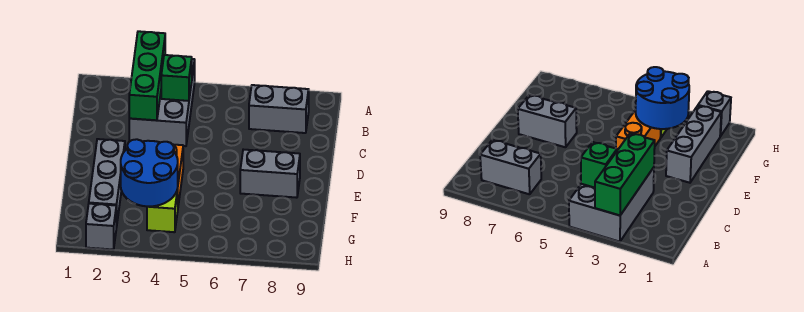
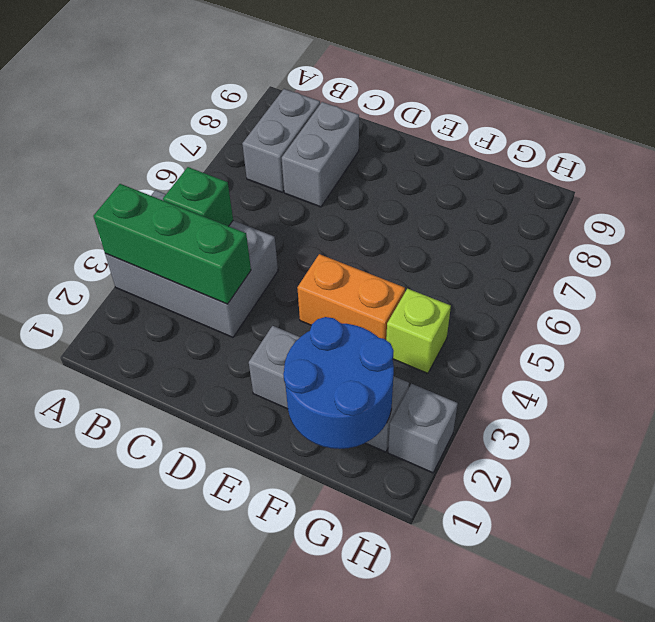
grey 1x2 brick [240,150,300,198] -> grey 1x2 brick moved to [282,102,359,207]
blue 2x2 round brick [121,139,178,206] -> blue 2x2 round brick moved to [283,317,394,449]

